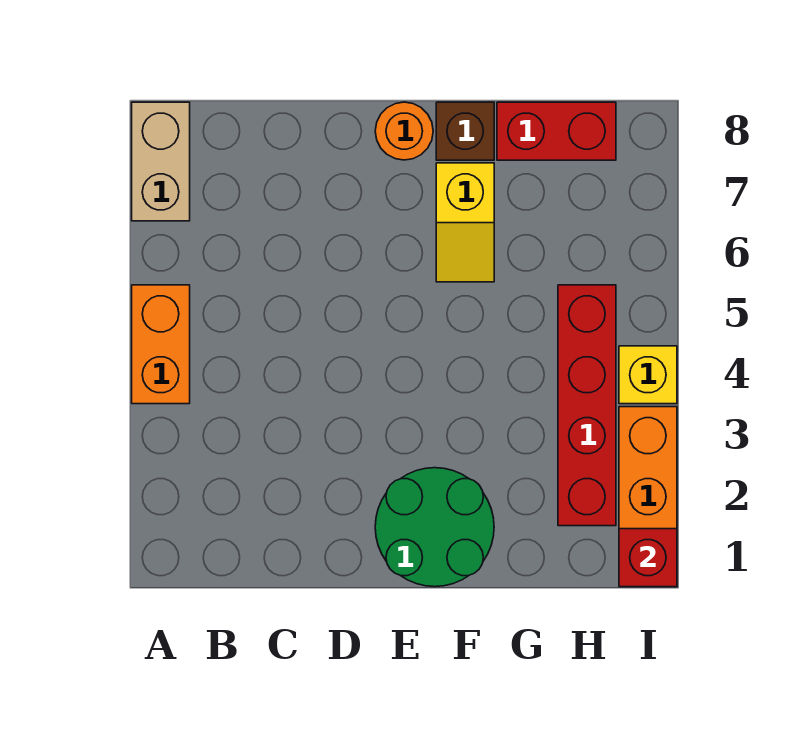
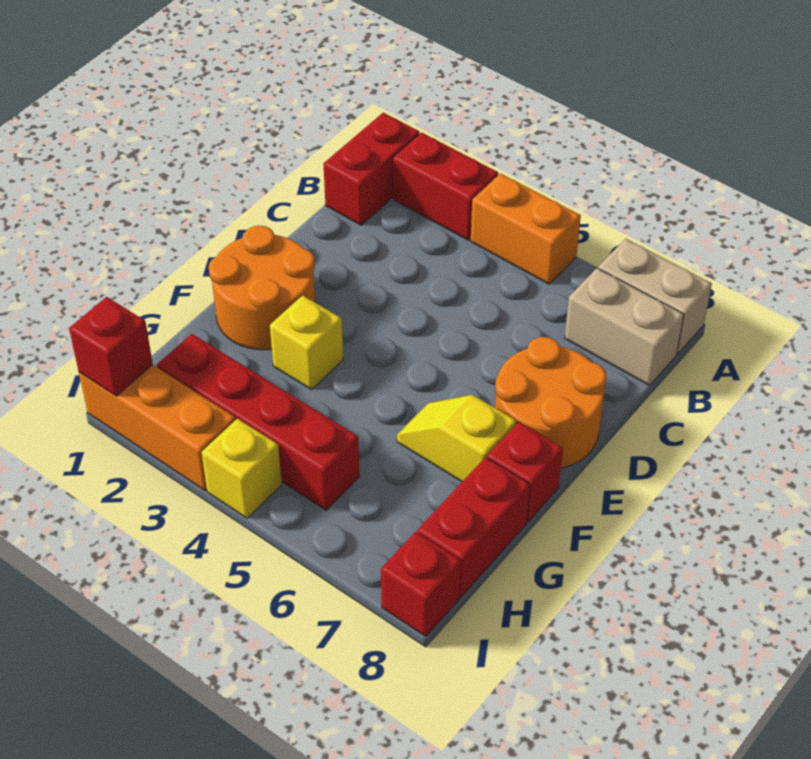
none -> red 1x2 brick [323,113,419,225]
none -> red 1x2 brick [393,132,498,240]
none -> tan 1x2 brick [565,268,684,385]
green 2x2 round brick [375,468,494,587] -> orange 2x2 round brick [209,226,315,350]
orange 1x1 round brick [375,102,433,160] -> orange 2x2 round brick [495,337,606,468]
none -> yellow 1x1 brick [270,295,343,390]
brown 1x1 brick [436,102,494,160] -> red 1x1 brick [487,422,563,522]
none -> red 1x1 brick [381,532,461,636]

